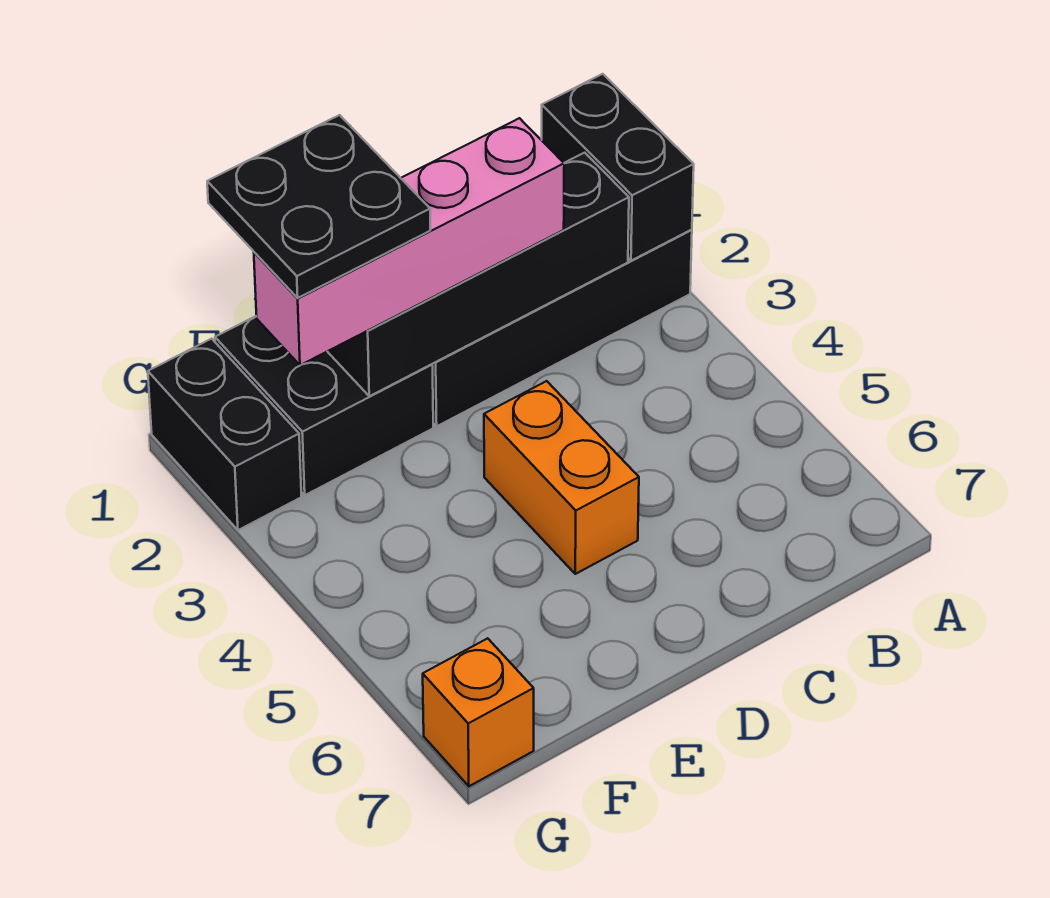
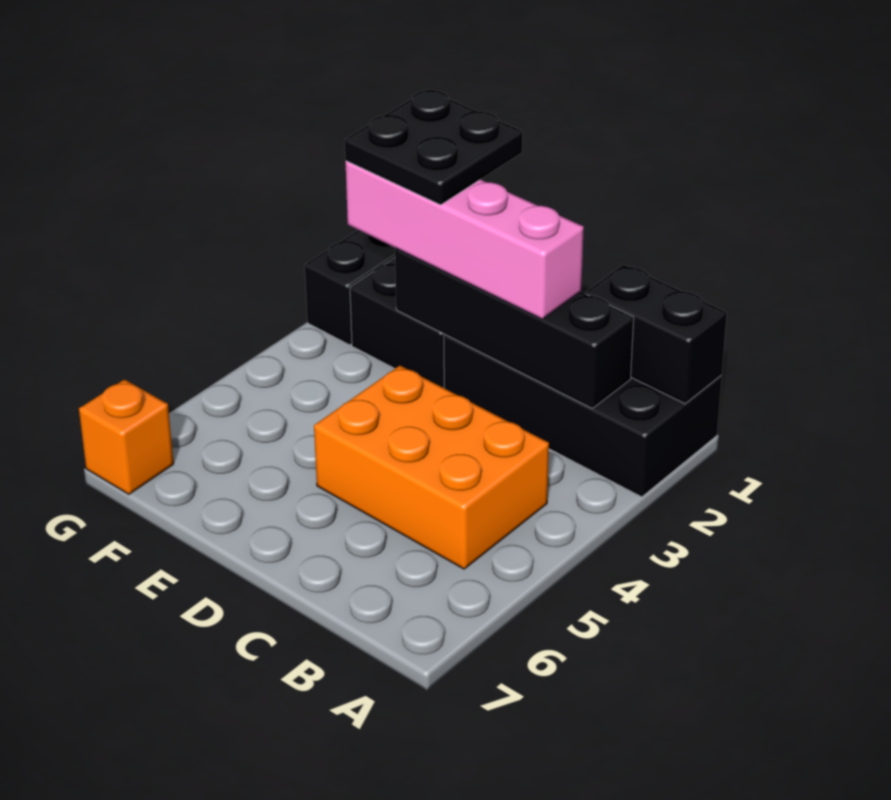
black 1x2 brick [542,74,694,261] -> black 1x2 brick turned to [586,265,727,404]
orange 1x2 brick [484,381,639,574] -> orange 2x3 brick [314,366,549,569]

